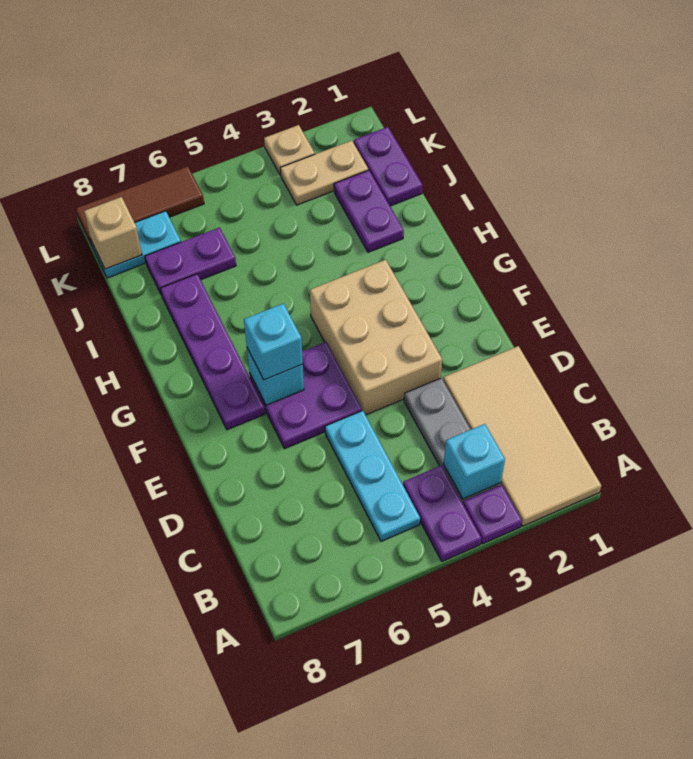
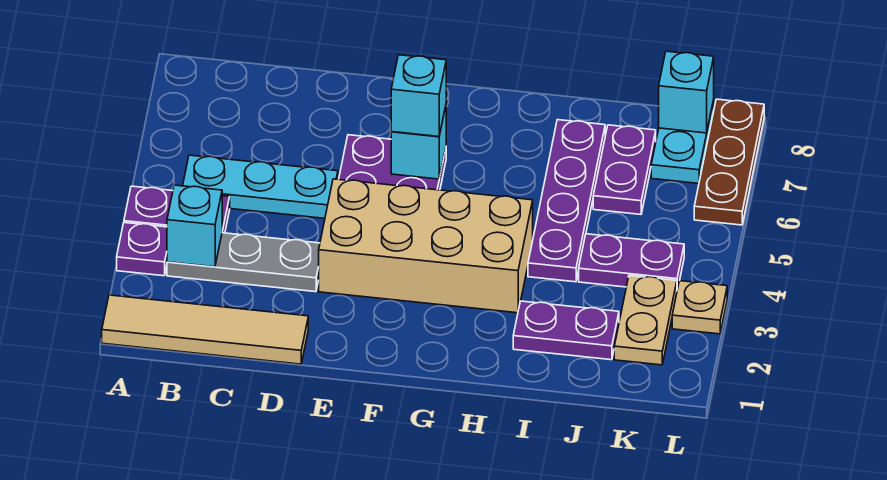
tan 2x4 tile [443,346,601,526] -> tan 1x4 tile [102,295,308,364]
tan 2x3 brick [310,260,442,415] -> tan 2x4 brick [319,179,533,313]
purple 1x4 plate [160,274,265,430] -> purple 1x4 plate turned to [528,120,605,282]
purple 1x2 plate [354,127,423,206] -> purple 1x2 plate moved to [579,234,684,289]
tan 1x1 brick [84,197,142,269] -> cyan 1x1 brick [659,51,714,133]
brown 1x3 tile [76,166,204,245] -> brown 1x3 plate [694,99,764,225]

